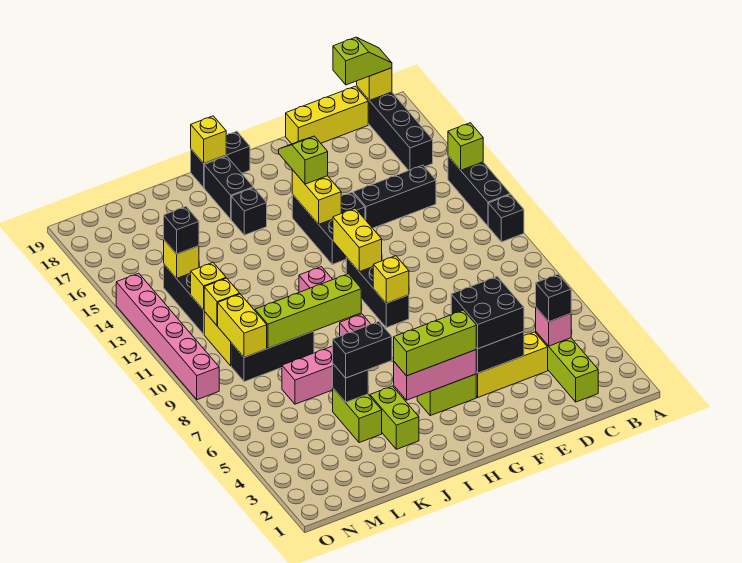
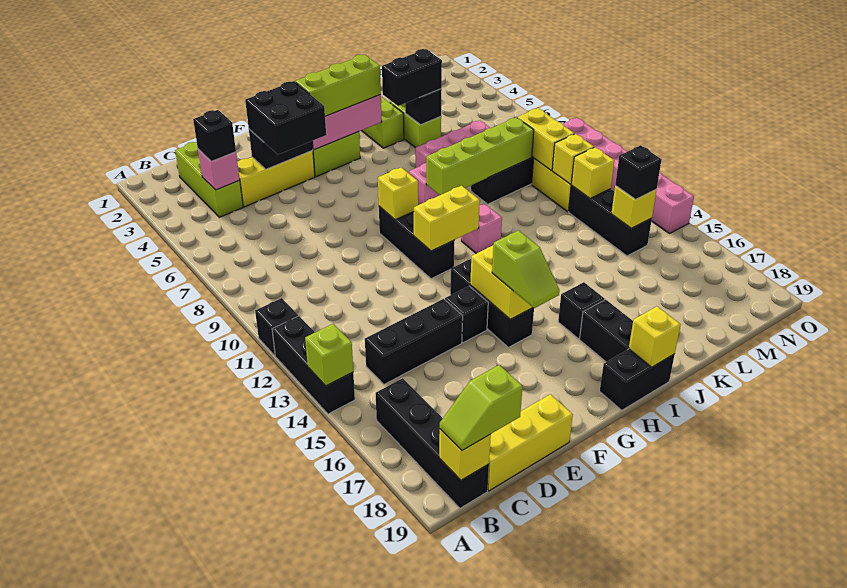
yellow 1x2 brick [333,208,382,272] -> yellow 1x2 brick turned to [414,186,480,251]

